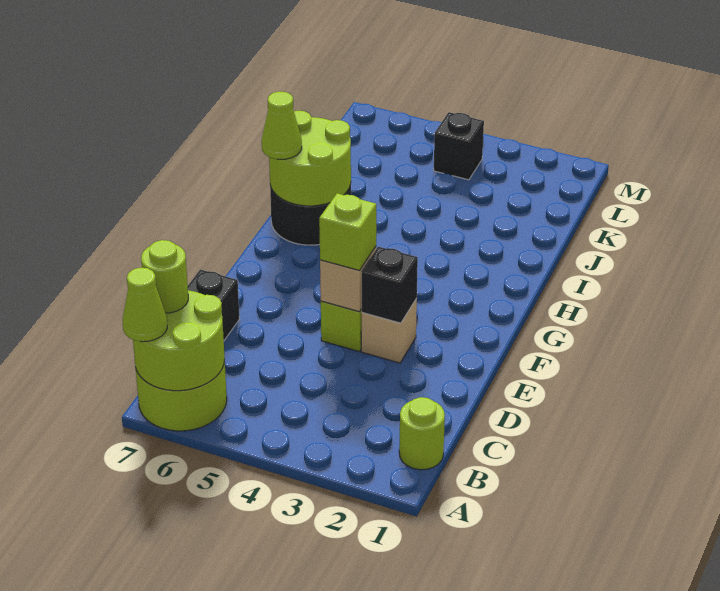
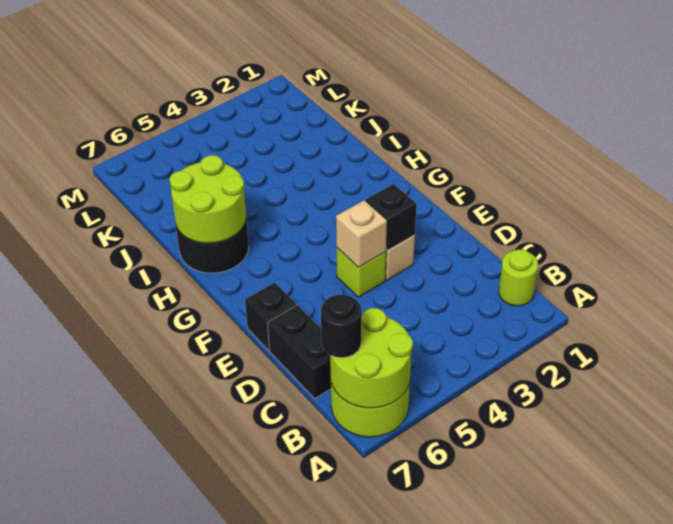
lime 1x1 cone [123,268,167,342] -> none
lime 1x1 round brick [141,240,188,313] -> black 1x1 round brick [321,294,362,358]
lime 1x1 brick [319,193,376,270] -> none
lime 1x1 cone [262,91,302,159] -> none
black 1x1 brick [434,112,484,180] -> black 1x1 brick moved to [245,283,296,350]

